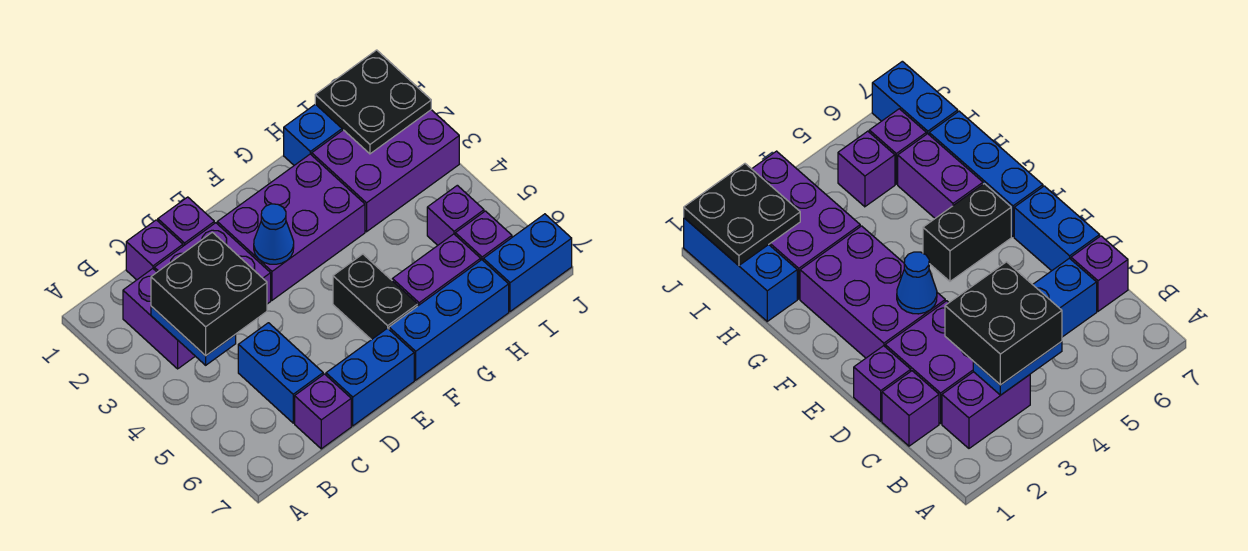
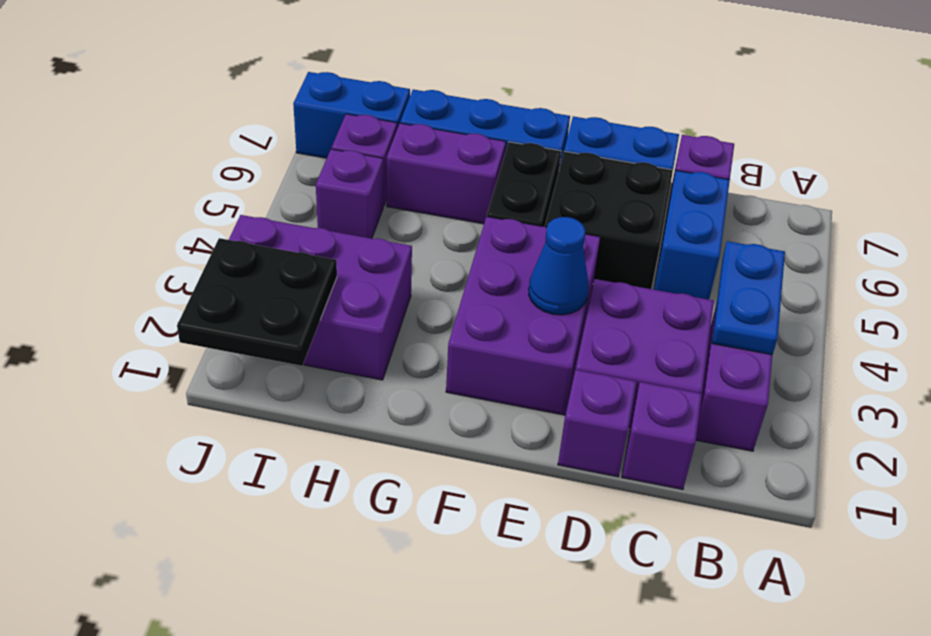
black 2x2 brick [151,232,267,356] -> black 2x2 brick moved to [545,151,673,289]
purple 2x3 brick [217,154,365,300] -> purple 2x3 brick turned to [446,217,600,415]
blue 1x3 brick [284,104,343,165] -> none

